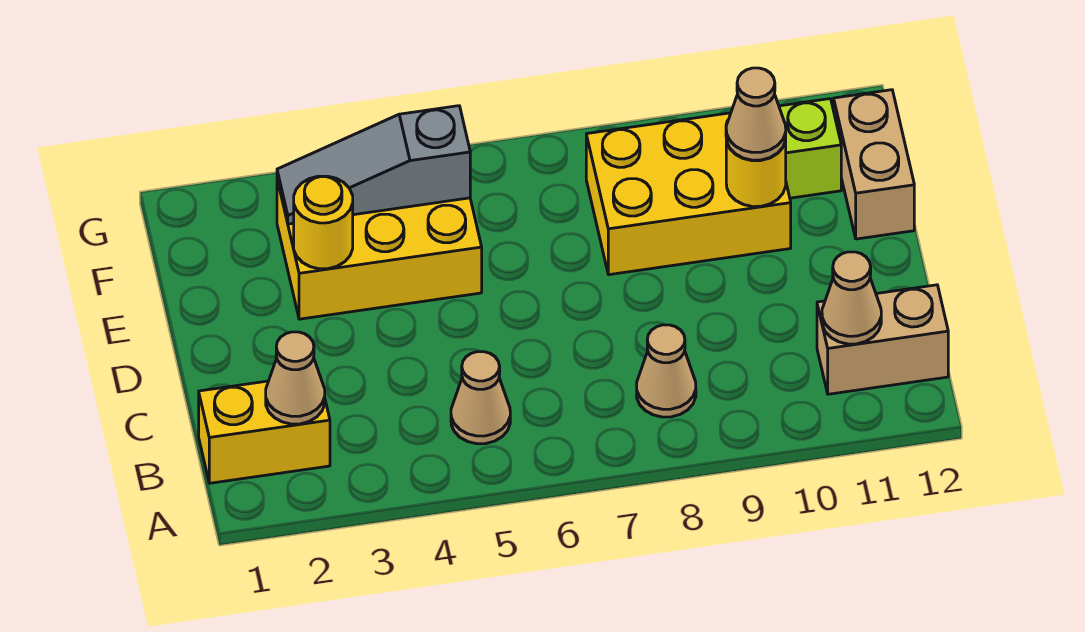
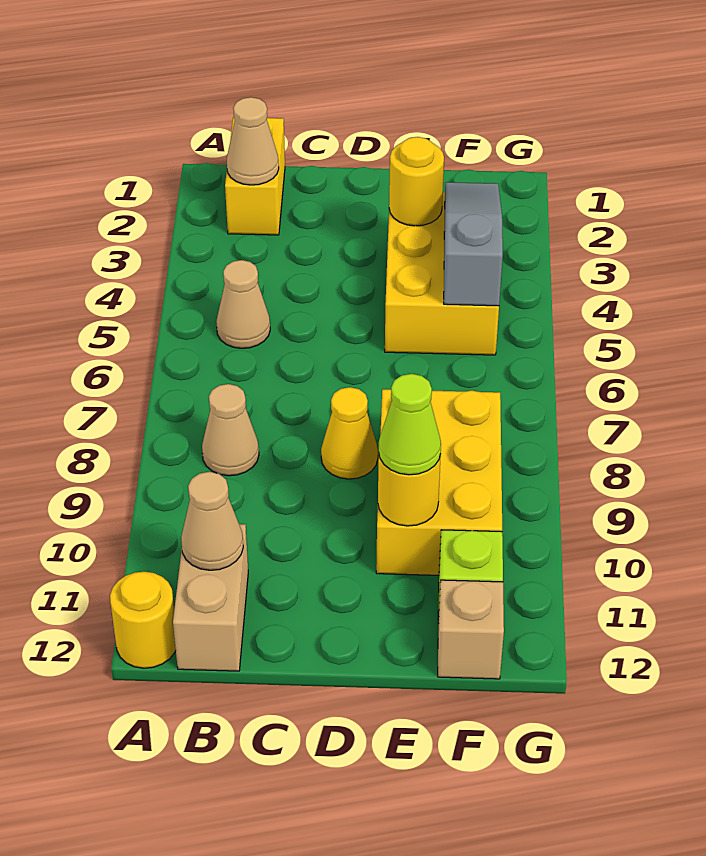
none -> yellow 1x1 round brick [110,572,176,668]
none -> yellow 1x1 cone [321,387,378,479]
tan 1x1 cone [726,68,786,160] -> lime 1x1 cone [379,374,441,475]
tan 1x2 brick [834,90,914,239] -> tan 1x1 brick [438,580,504,679]

